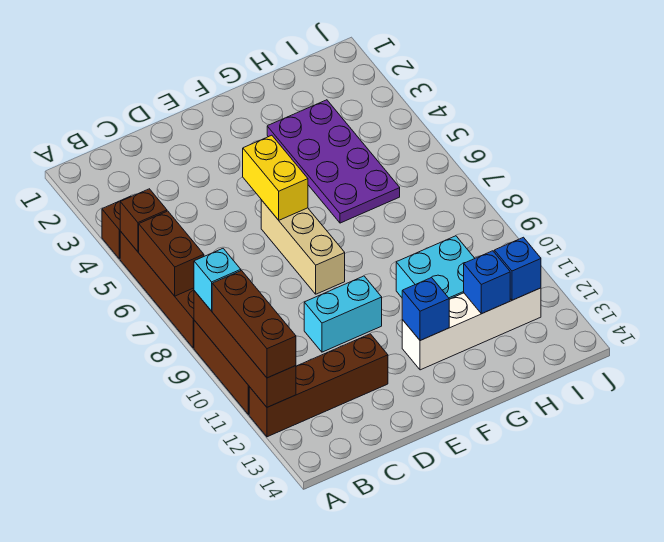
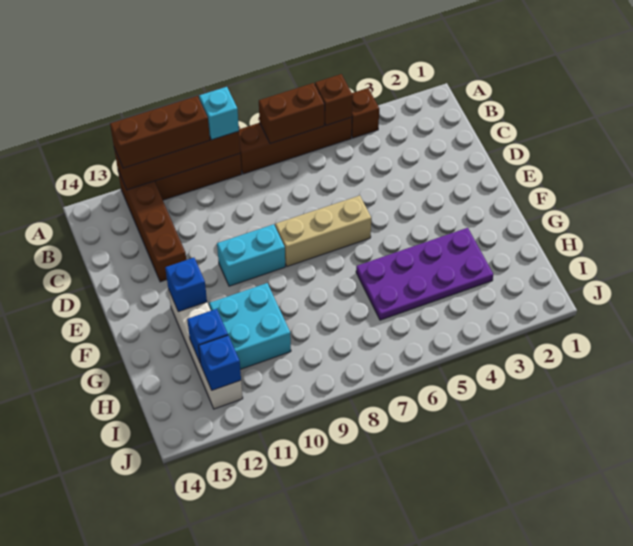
cyan 1x2 brick [304,276,382,352] -> cyan 1x2 brick turned to [217,224,285,286]
yellow 1x2 brick [243,135,308,220] -> none

